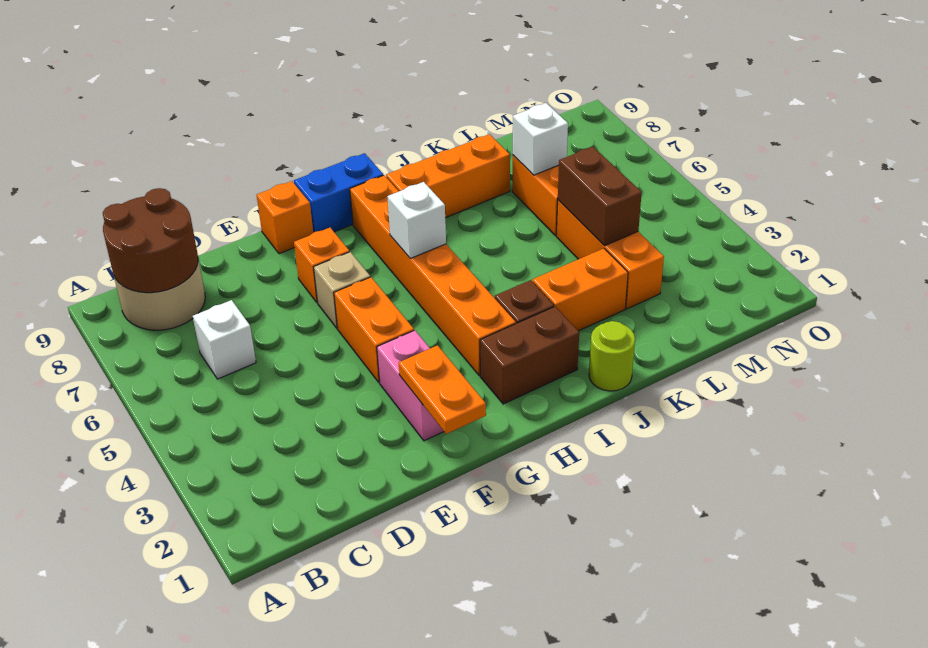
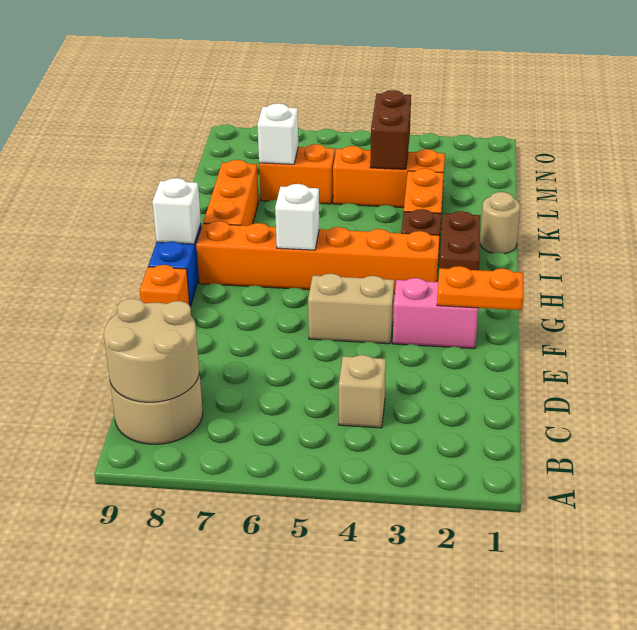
brown 2x2 round brick [103,188,198,293] -> tan 2x2 round brick [104,298,199,402]
white 1x1 brick [193,300,256,379] -> white 1x1 brick moved to [152,178,201,244]
orange 1x2 brick [334,277,414,382] -> tan 1x2 brick [308,274,394,344]
tan 1x1 brick [314,252,370,328] -> tan 1x1 brick moved to [339,355,386,428]
orange 1x1 brick [294,228,349,303] -> none
lime 1x1 round brick [589,321,635,391] -> tan 1x1 round brick [480,192,520,254]
brown 1x2 brick [558,147,642,246] -> brown 1x2 brick turned to [370,90,411,169]

